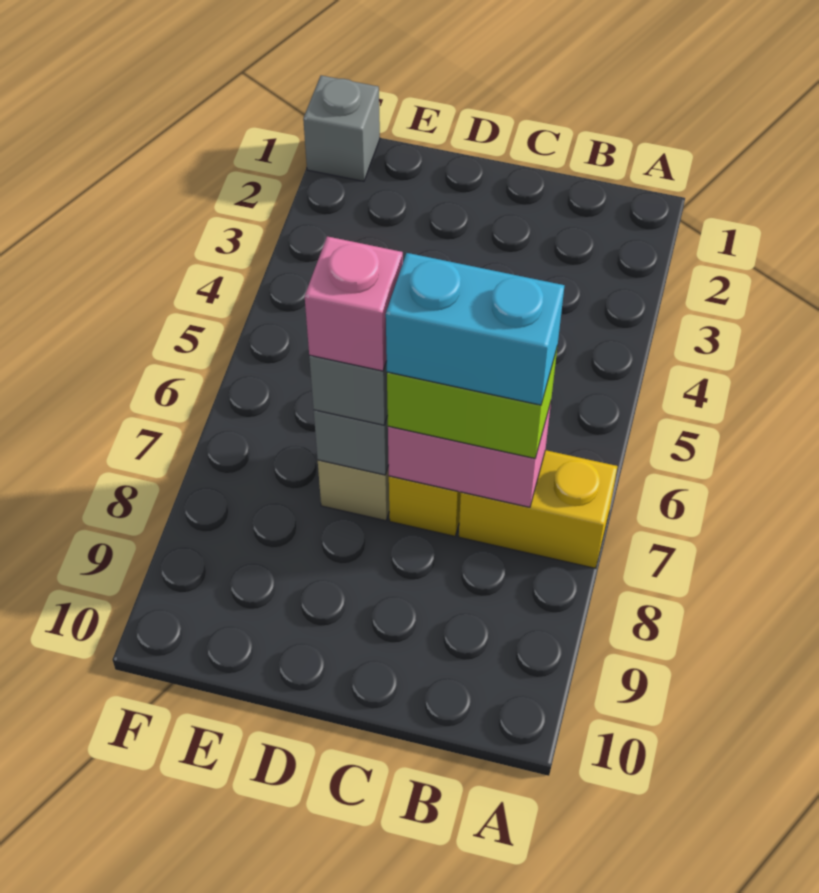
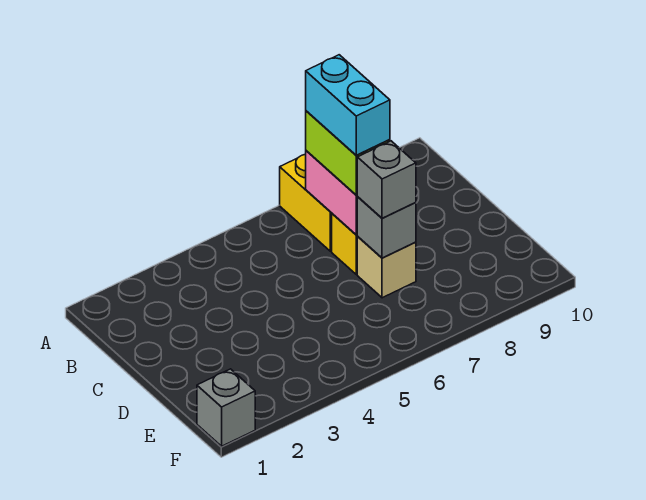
pink 1x1 brick [305,236,403,371] -> none

